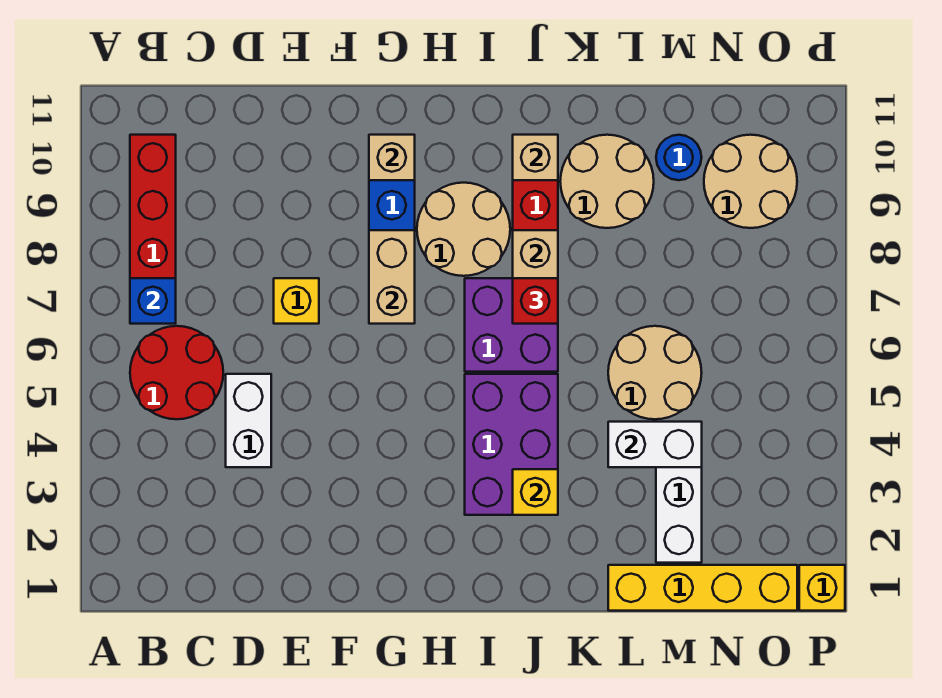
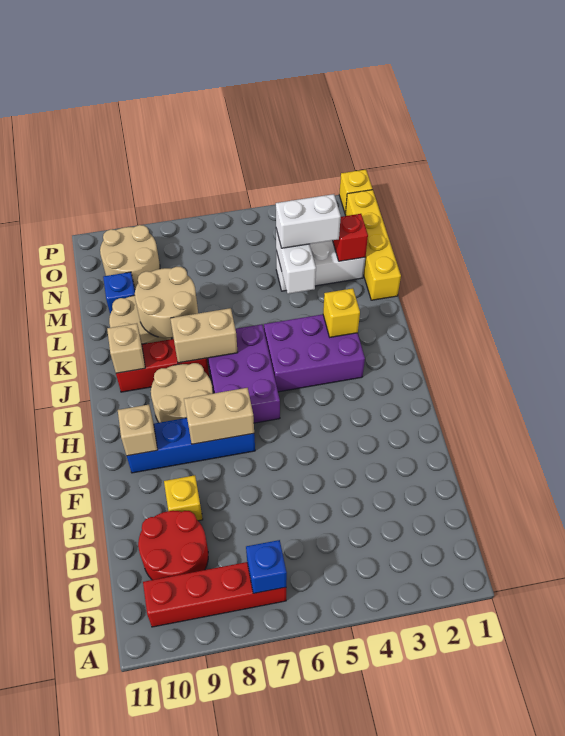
red 2x2 round brick [130,326,223,419] -> red 2x2 round brick moved to [138,511,208,580]
white 1x2 brick [226,374,271,467] -> white 1x2 brick moved to [276,194,341,248]
yellow 1x1 brick [274,278,319,324] -> yellow 1x1 brick moved to [164,475,203,521]
purple 2x2 brick [465,278,558,372] -> purple 2x3 brick [207,324,280,423]
red 1x1 brick [513,278,558,324] -> red 1x1 brick moved to [333,214,368,261]
tan 2x2 round brick [608,326,702,419] -> tan 2x2 round brick moved to [134,267,198,338]
blue 1x1 round brick [656,135,702,180] -> blue 1x1 brick [103,272,135,314]

